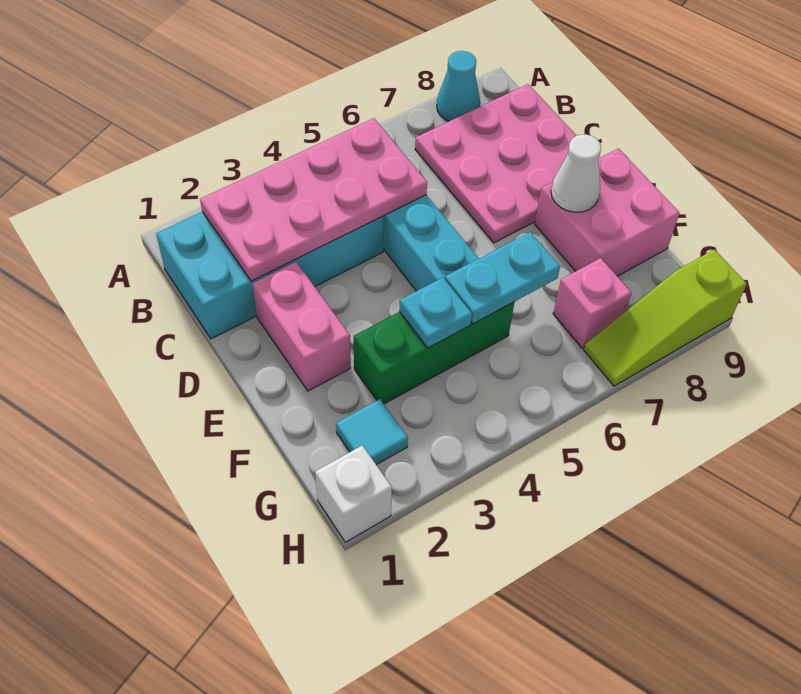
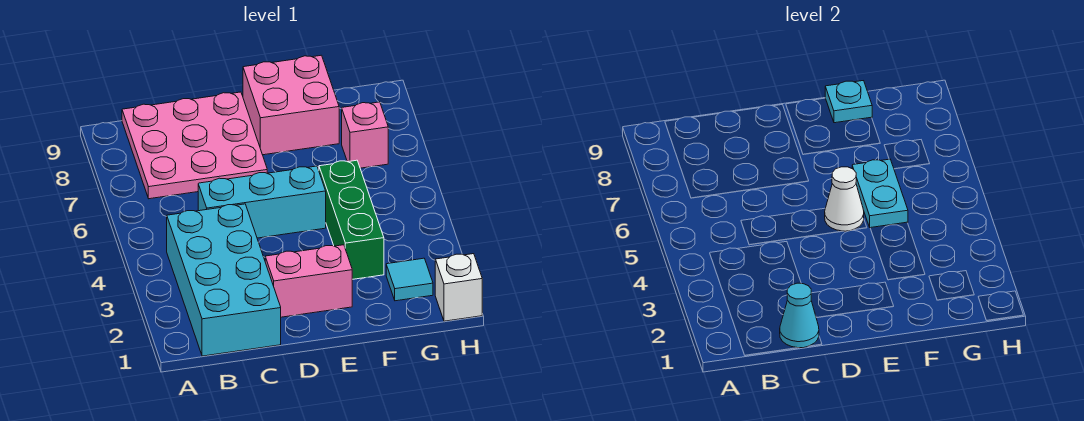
cyan 1x1 cone [437,51,480,121] -> cyan 1x1 cone moved to [780,283,819,348]
pink 2x4 plate [200,118,427,281] -> none
white 1x1 cone [551,134,601,212] -> white 1x1 cone moved to [825,167,864,231]
cyan 1x1 plate [399,278,472,348] -> cyan 1x1 plate moved to [825,81,872,123]
lime 1x3 slope [584,249,747,386] -> none

